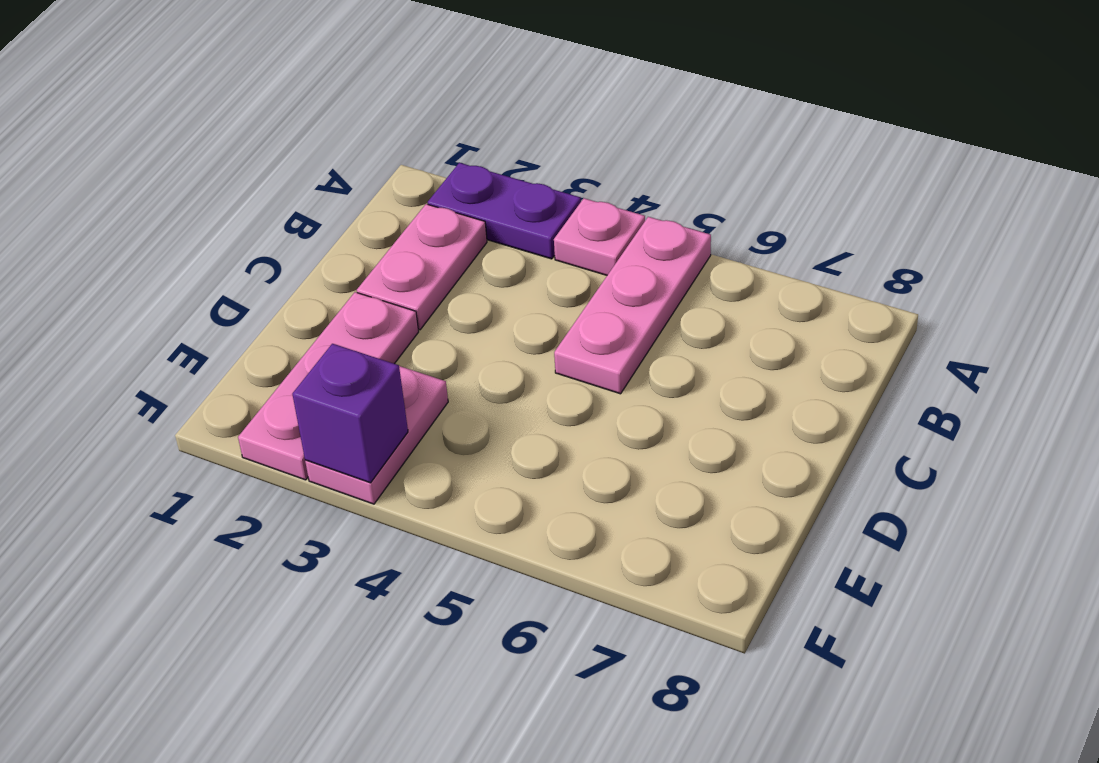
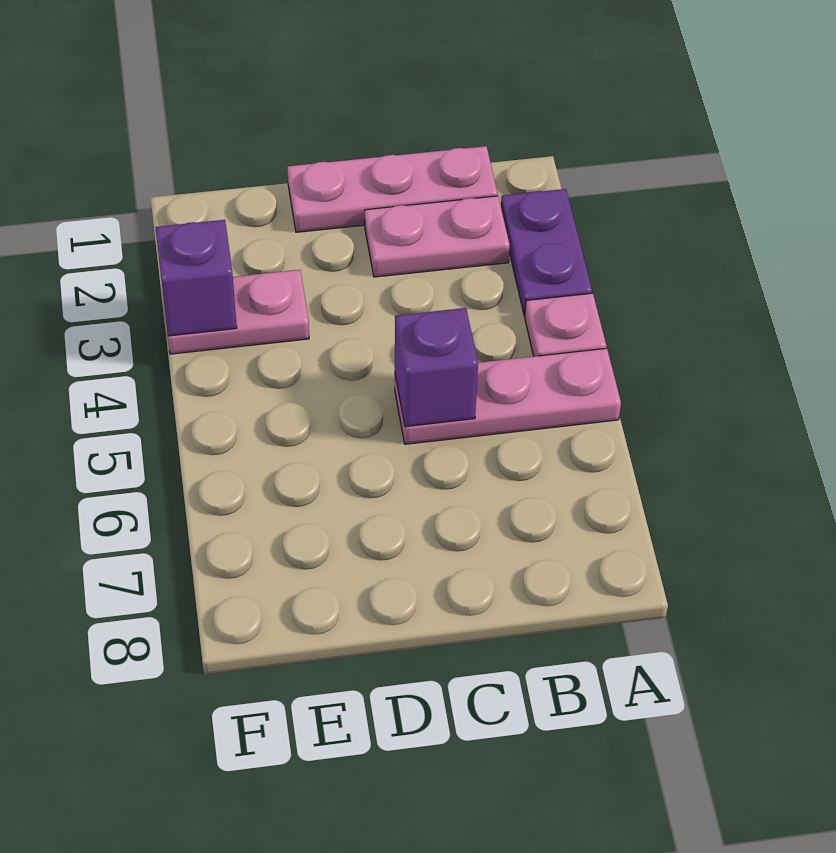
none -> purple 1x1 brick [395,308,478,427]
pink 1x3 plate [238,292,419,480] -> pink 1x3 plate moved to [287,146,498,232]

